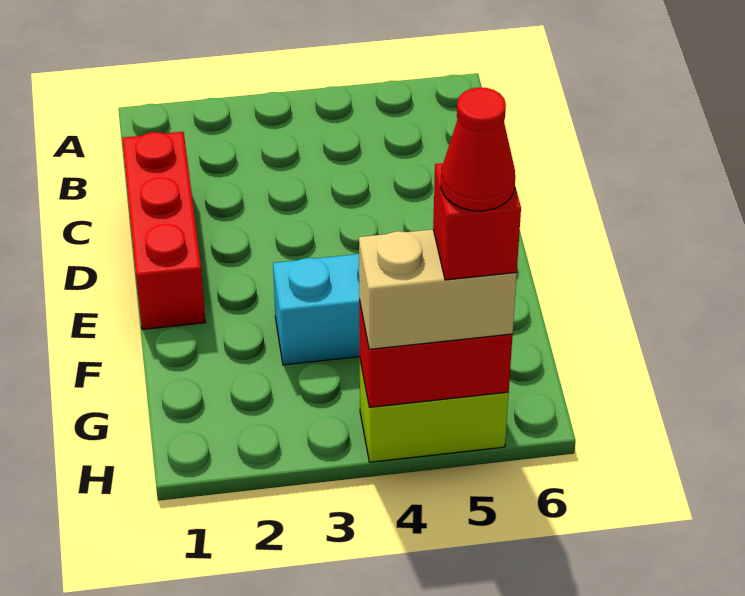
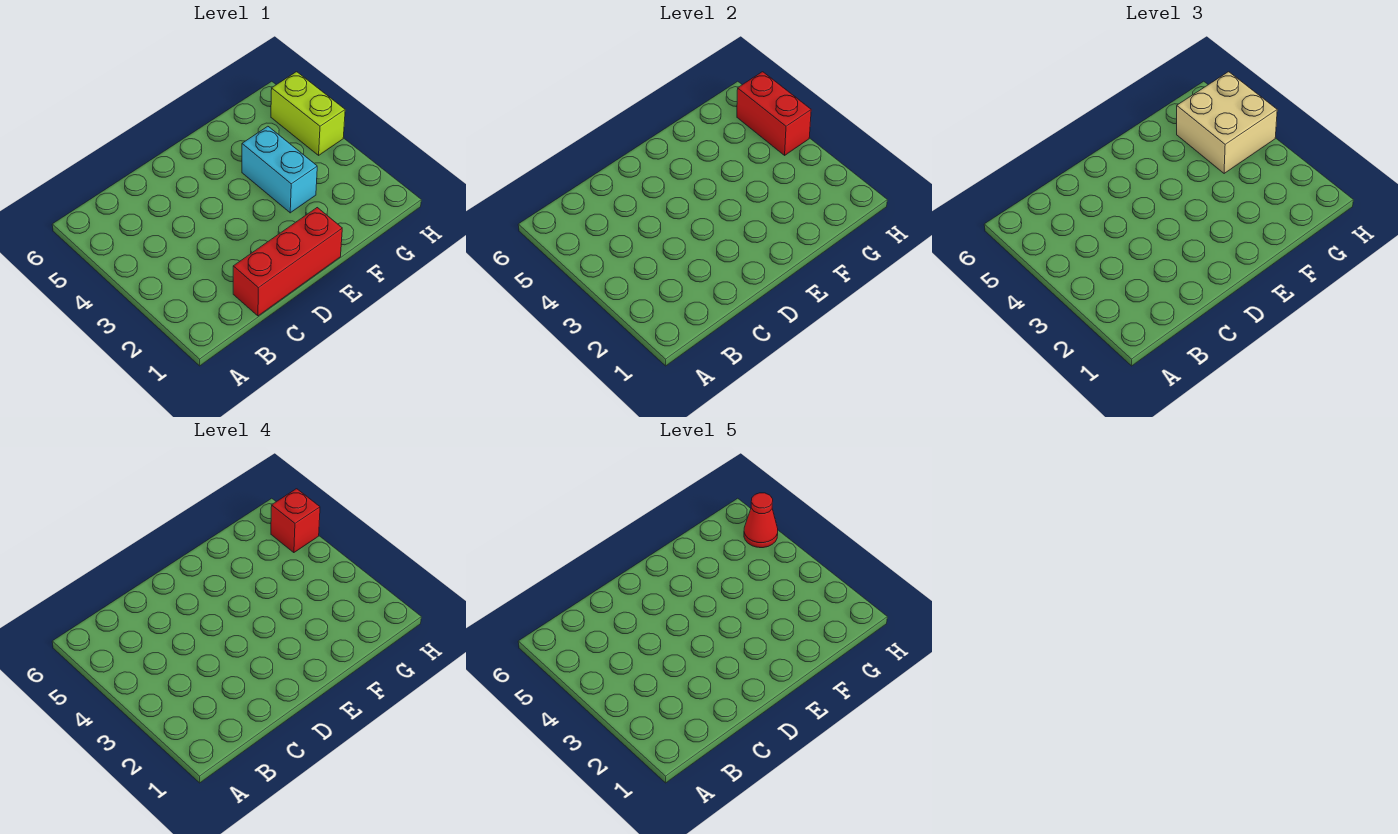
tan 1x2 brick [359,229,517,349] -> tan 2x2 brick [1177,72,1277,174]

